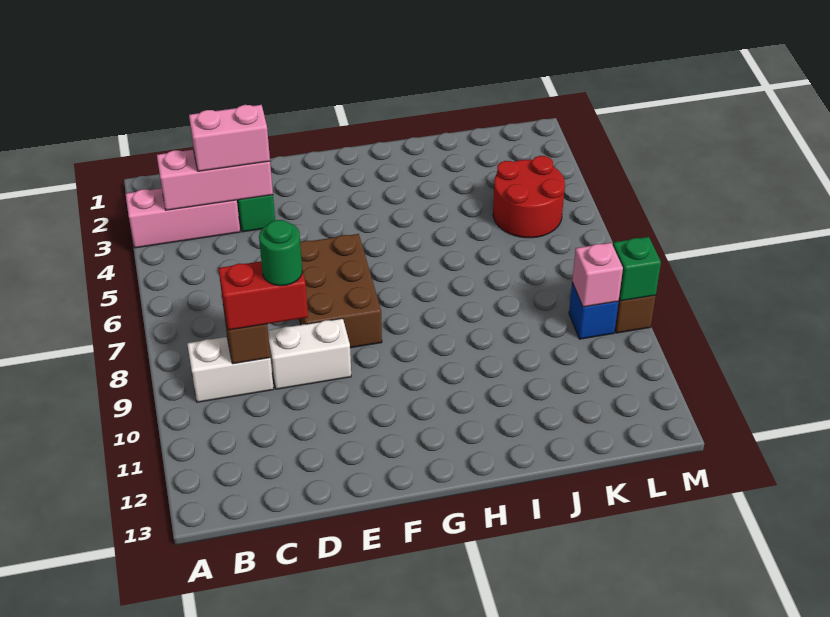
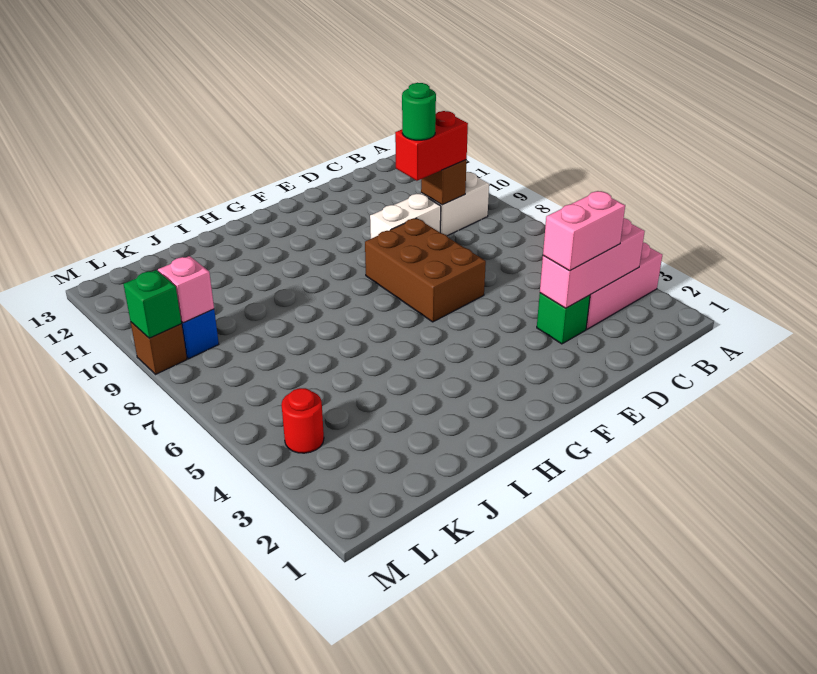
red 2x2 round brick [493,156,565,238] -> red 1x1 round brick [281,388,324,453]

